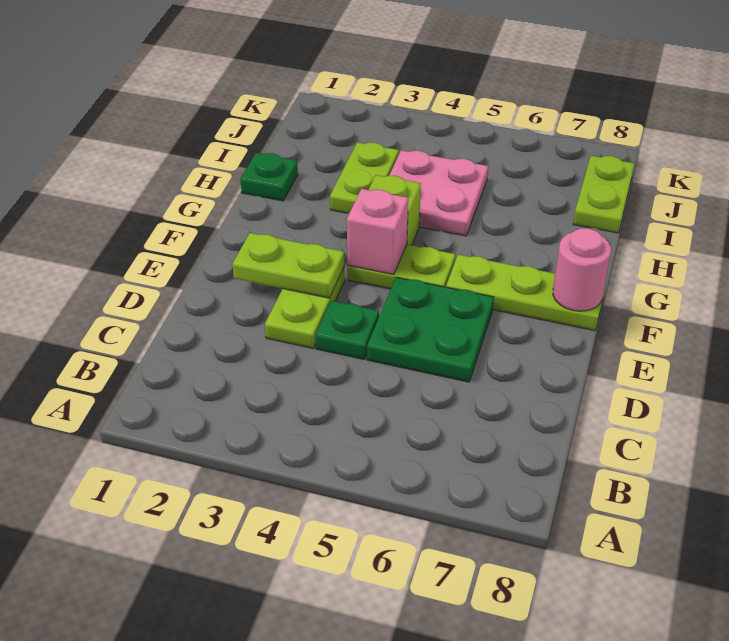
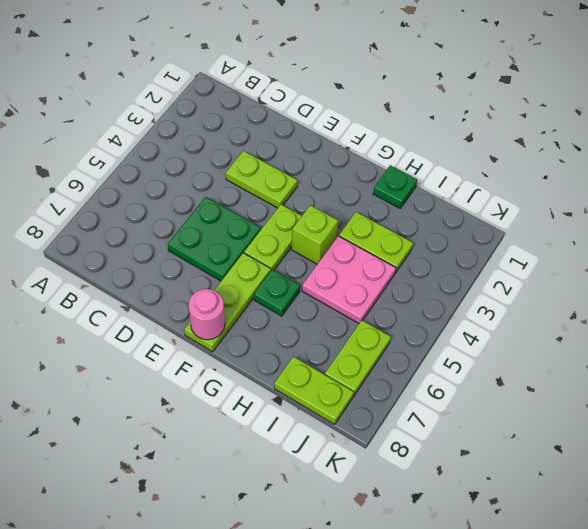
green 1x1 plate [316,301,379,360] -> green 1x1 plate moved to [254,269,300,316]
lime 1x2 plate [233,233,344,298] -> lime 1x2 plate moved to [325,320,391,396]
pink 1x1 brick [347,189,408,275] -> none

